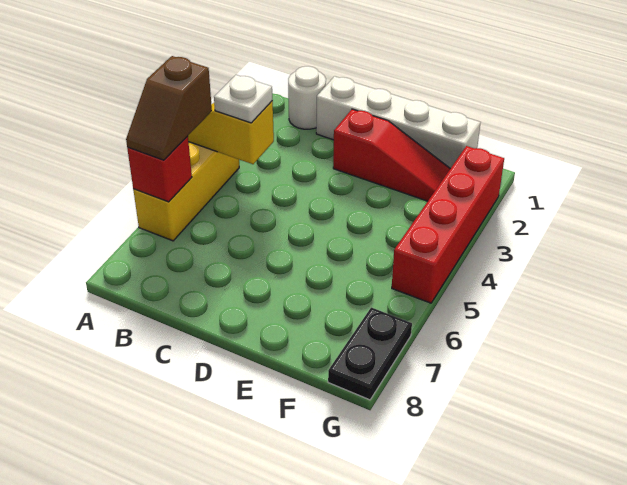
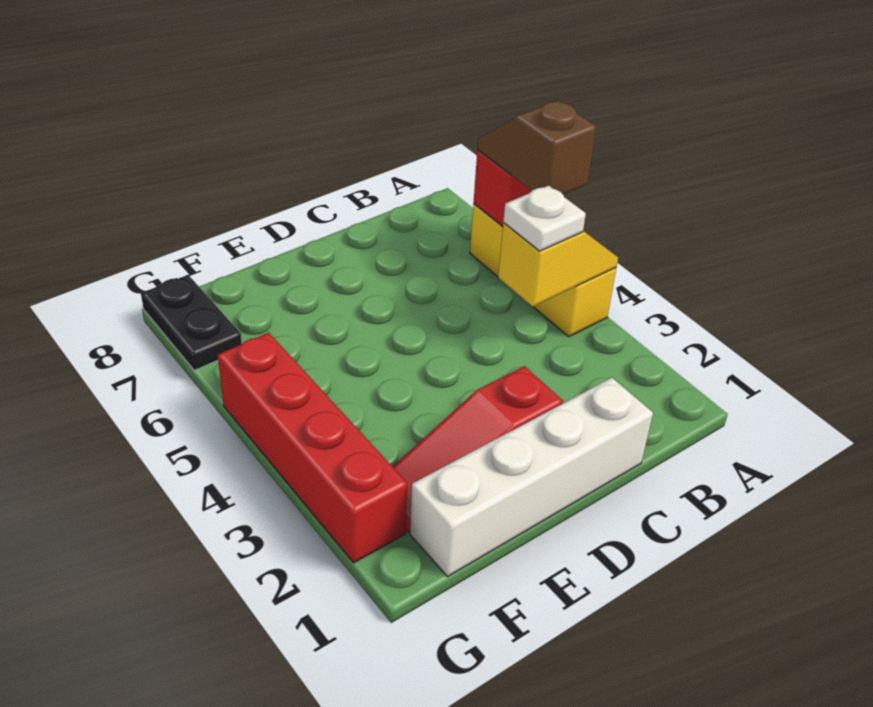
white 1x1 round brick [288,66,326,129] -> none

